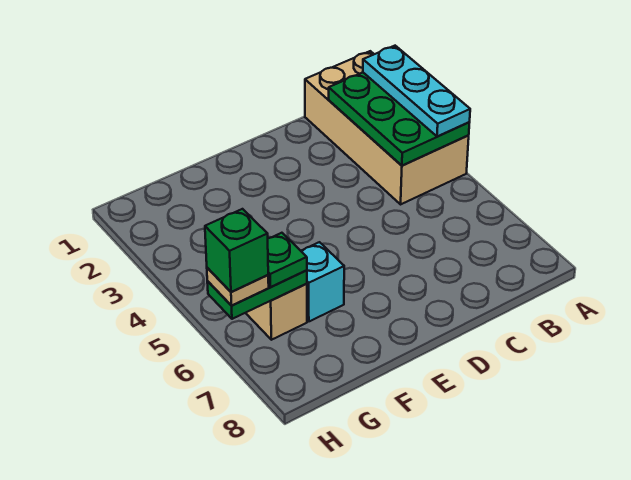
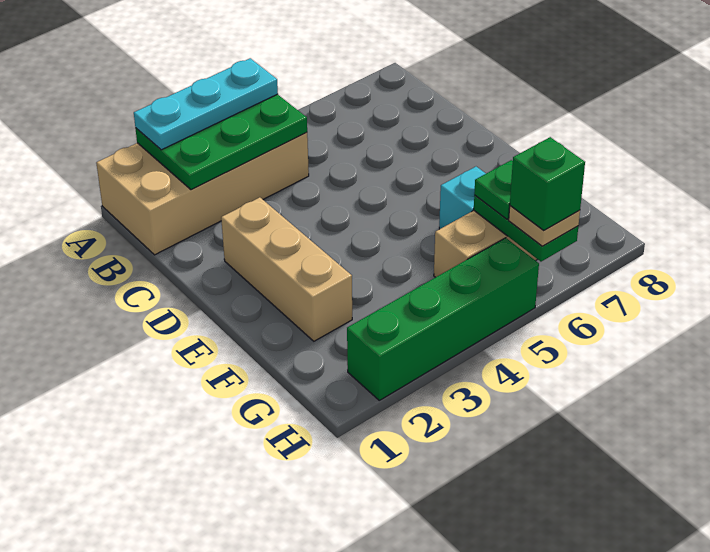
none -> tan 1x3 brick [221,197,352,341]
none -> green 1x4 brick [347,238,539,400]

